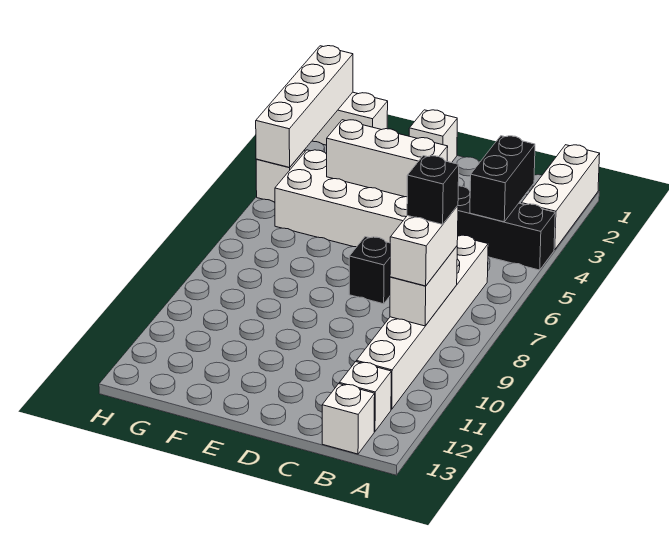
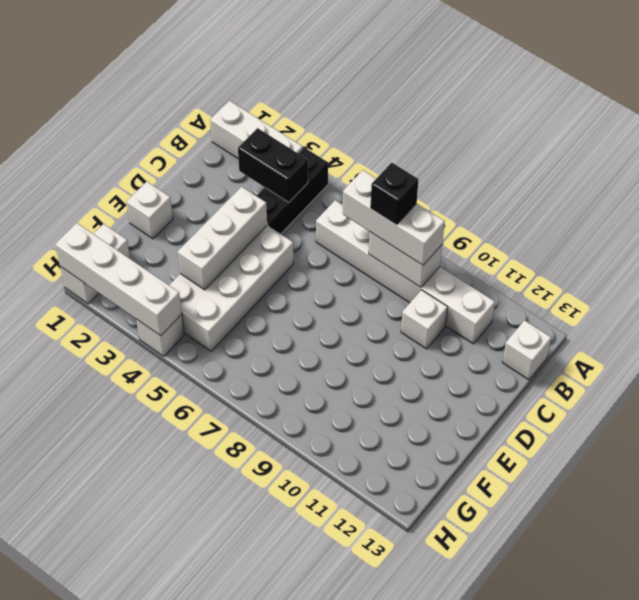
white 1x2 brick [390,206,458,286] -> white 1x3 brick [343,170,445,265]
white 1x1 brick [339,362,391,432] -> white 1x1 brick moved to [401,290,448,349]
black 1x1 brick [349,237,390,304] -> none

